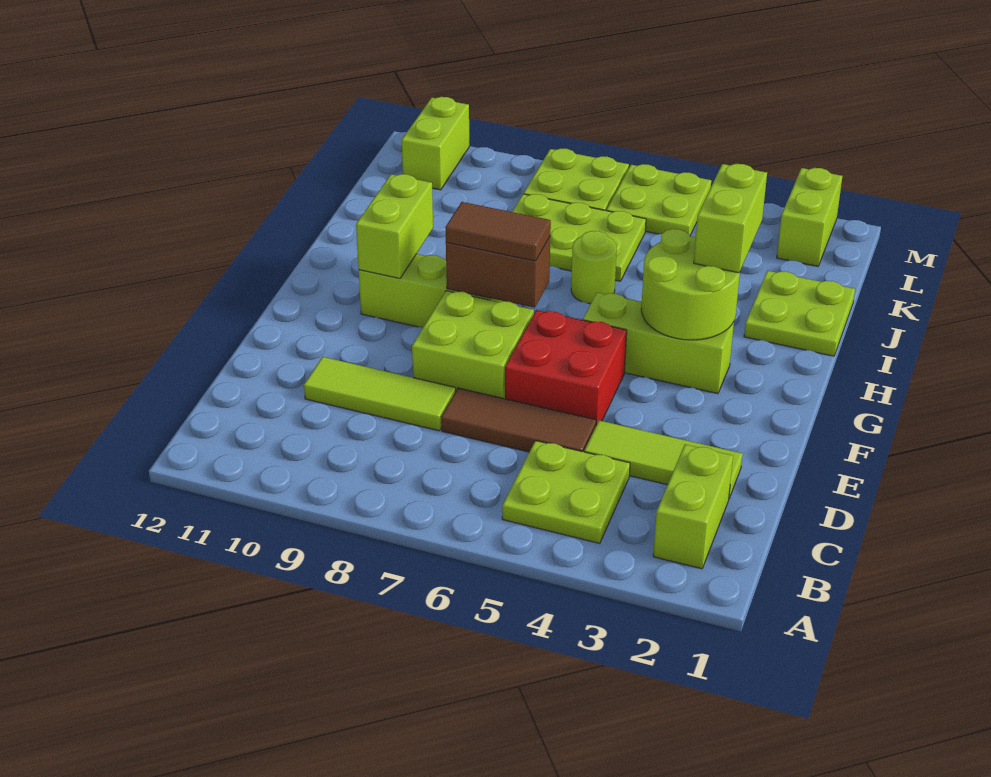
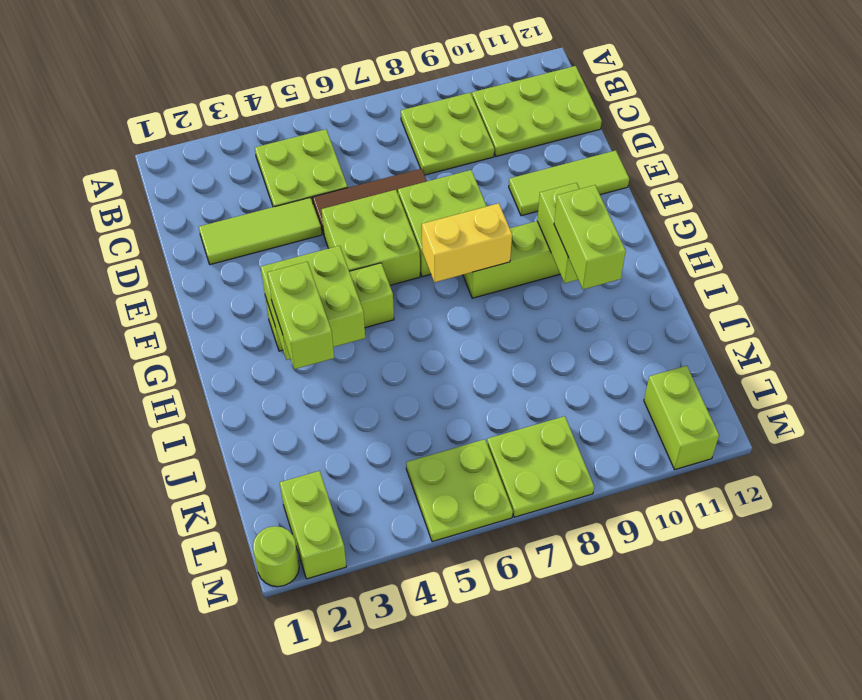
lime 1x2 brick [653,444,733,569] -> lime 1x2 brick moved to [554,185,626,289]
lime 1x3 tile [304,357,456,431] -> lime 1x3 tile moved to [509,150,629,216]
red 2x2 brick [505,310,627,425] -> lime 2x2 brick [321,190,420,285]
lime 2x2 round brick [641,229,740,340] -> lime 2x2 brick [261,246,365,360]
brown 1x2 brick [446,237,550,308] -> yellow 1x2 brick [422,203,512,282]
brown 1x2 tile [445,202,551,261] -> none
lime 2x2 plate [744,271,855,356] -> lime 2x2 plate moved to [401,93,494,175]
lime 1x1 round brick [571,231,617,304] -> lime 1x1 round brick moved to [253,526,299,587]
lime 2x3 plate [512,194,646,281] -> lime 2x3 plate moved to [472,66,602,156]

